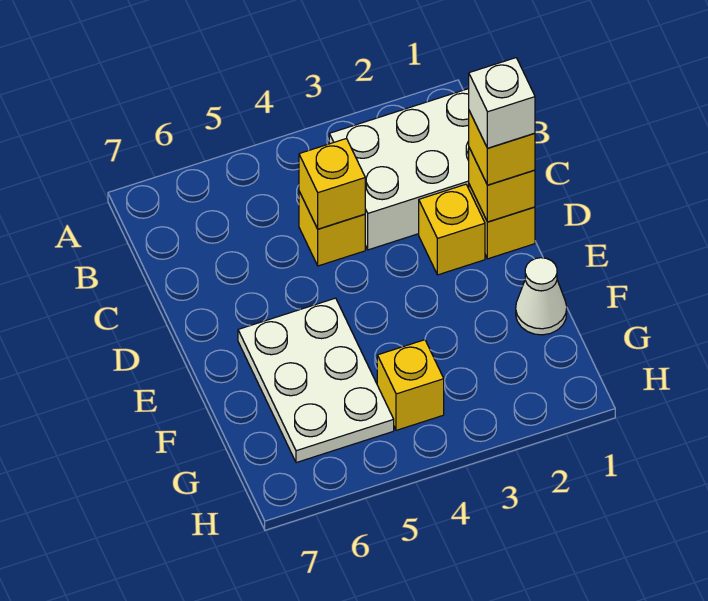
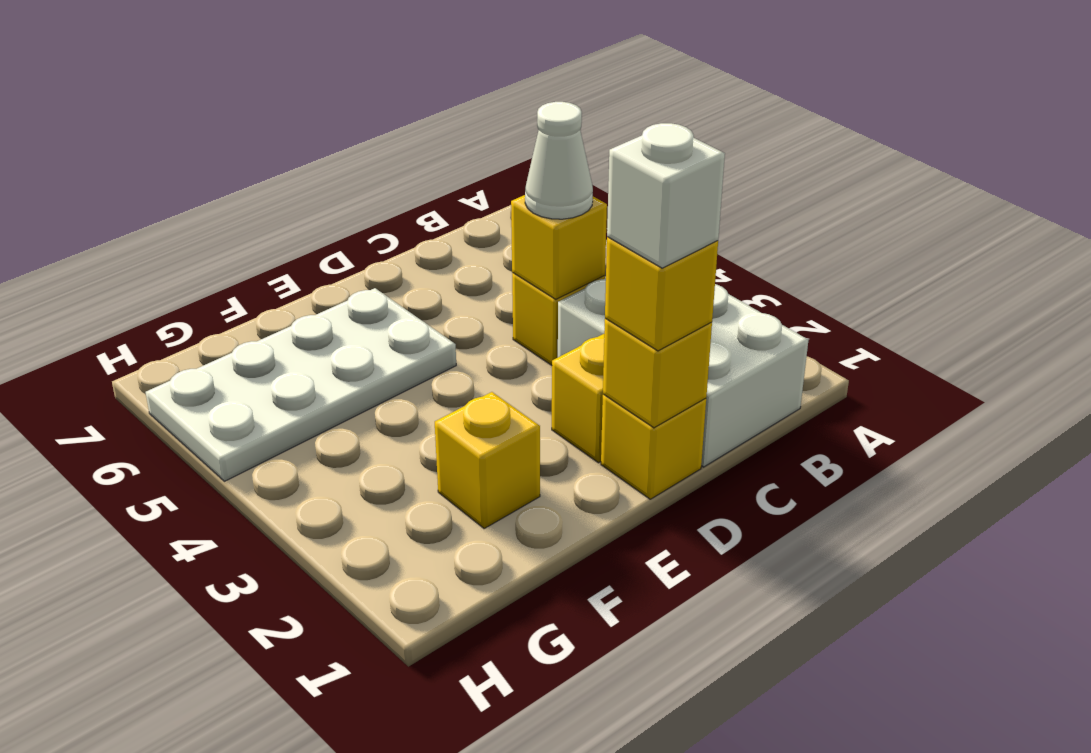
white 2x3 plate [238,298,394,463] -> white 2x4 plate [146,288,456,481]
white 1x1 cone [516,258,567,335] -> white 1x1 cone moved to [525,102,593,219]
yellow 1x1 brick [377,340,444,430] -> yellow 1x1 brick moved to [435,392,540,528]

